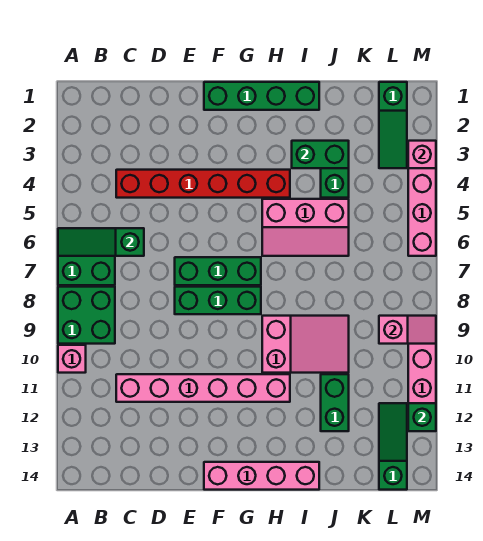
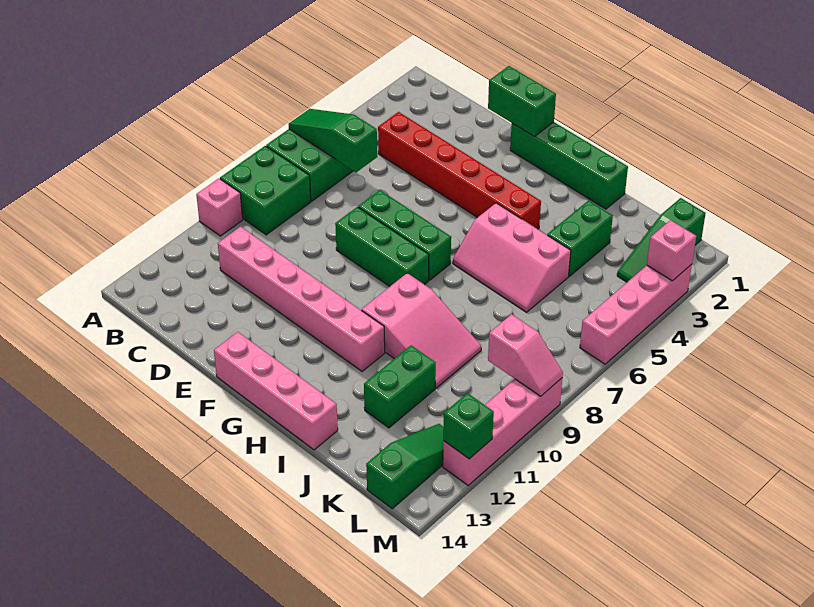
green 1x2 brick [292,141,349,168] -> green 1x2 brick moved to [488,66,556,136]

